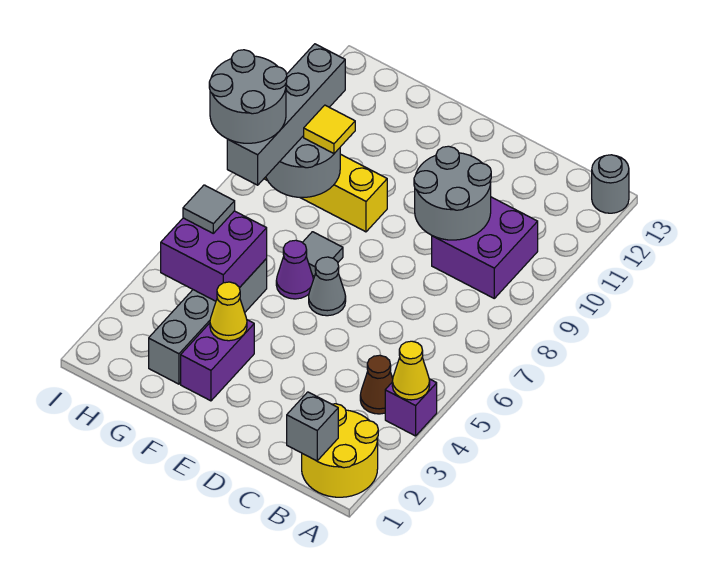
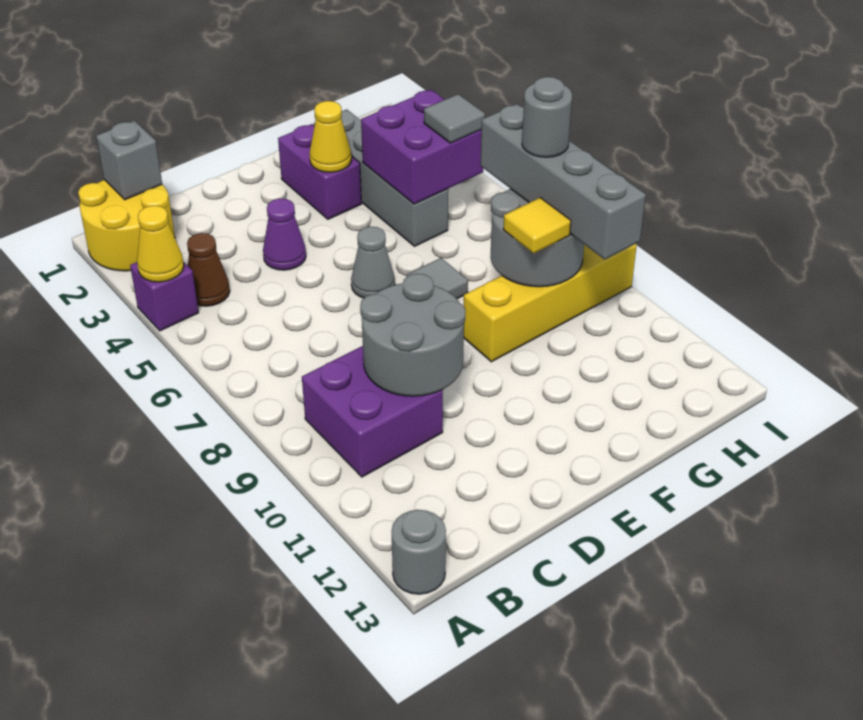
purple 1x1 cone [276,240,314,299] -> purple 1x1 cone moved to [263,199,306,270]
grey 2x2 round brick [209,50,287,143] -> grey 1x1 round brick [522,77,572,157]

